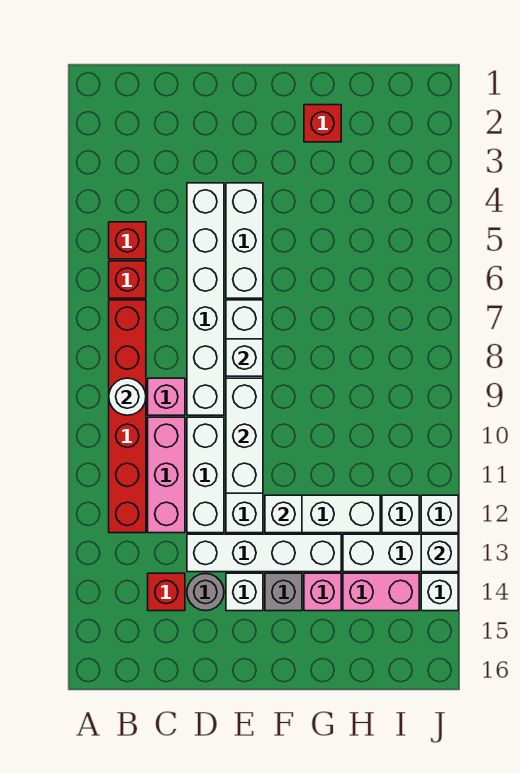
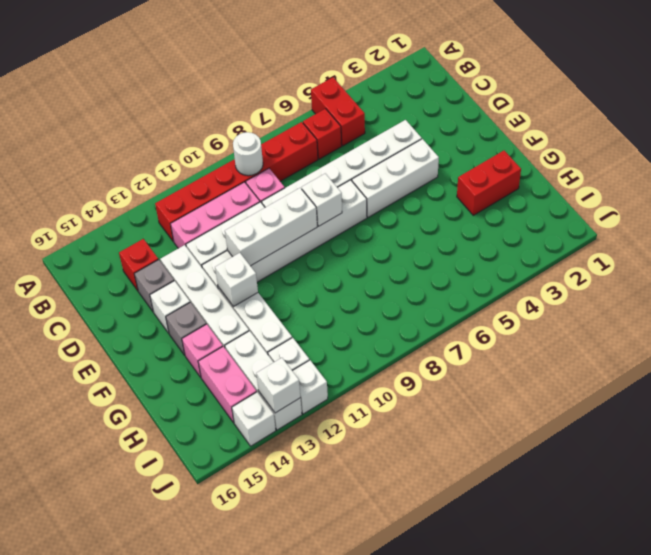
red 1x1 brick [109,222,146,259] -> red 1x2 brick [311,77,365,146]
grey 1x1 round brick [187,574,224,611] -> grey 1x1 brick [134,260,174,312]
red 1x1 brick [304,105,341,142] -> red 1x2 brick [457,151,521,215]

